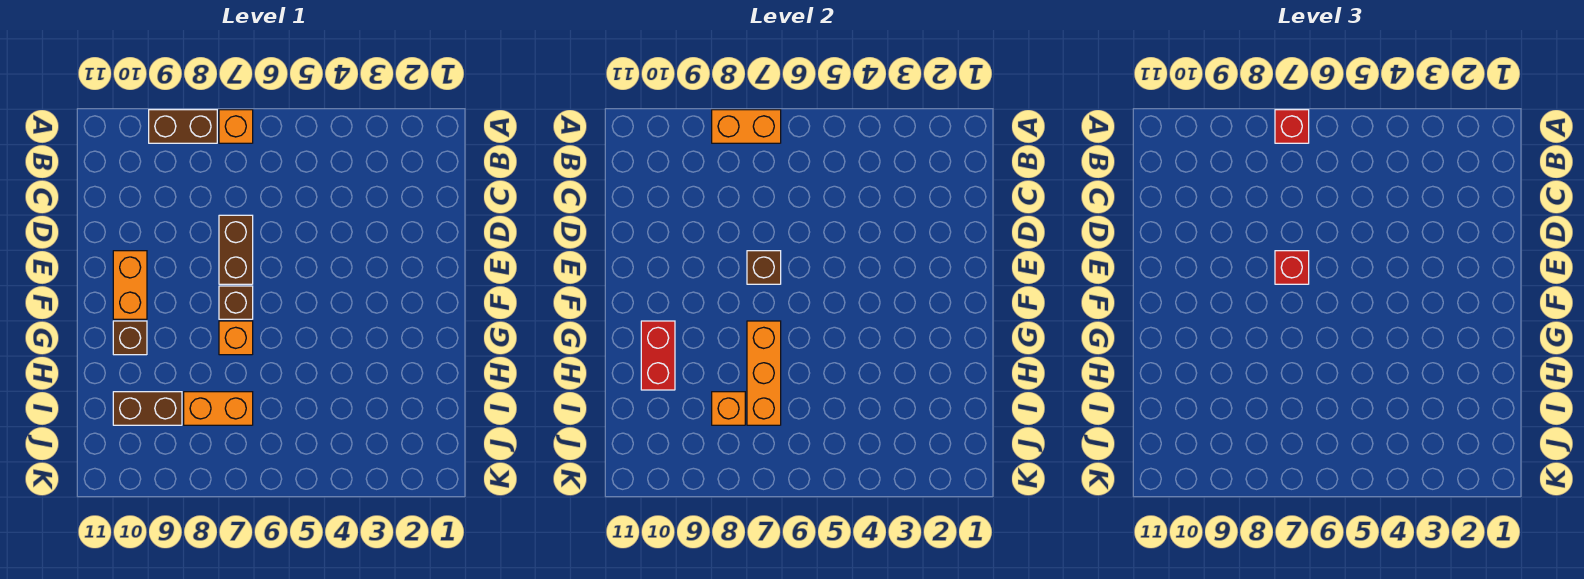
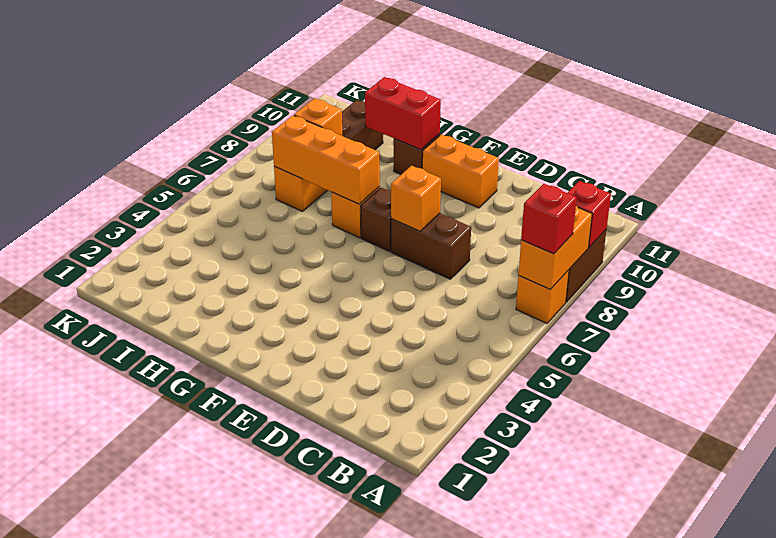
brown 1x1 brick [747,251,781,284] -> orange 1x1 brick [391,166,441,231]
red 1x1 brick [1275,251,1309,284] -> red 1x1 brick moved to [568,181,611,247]

